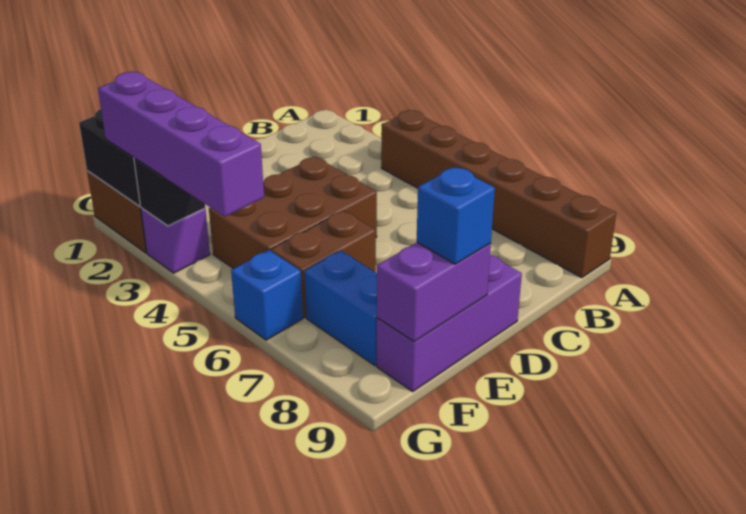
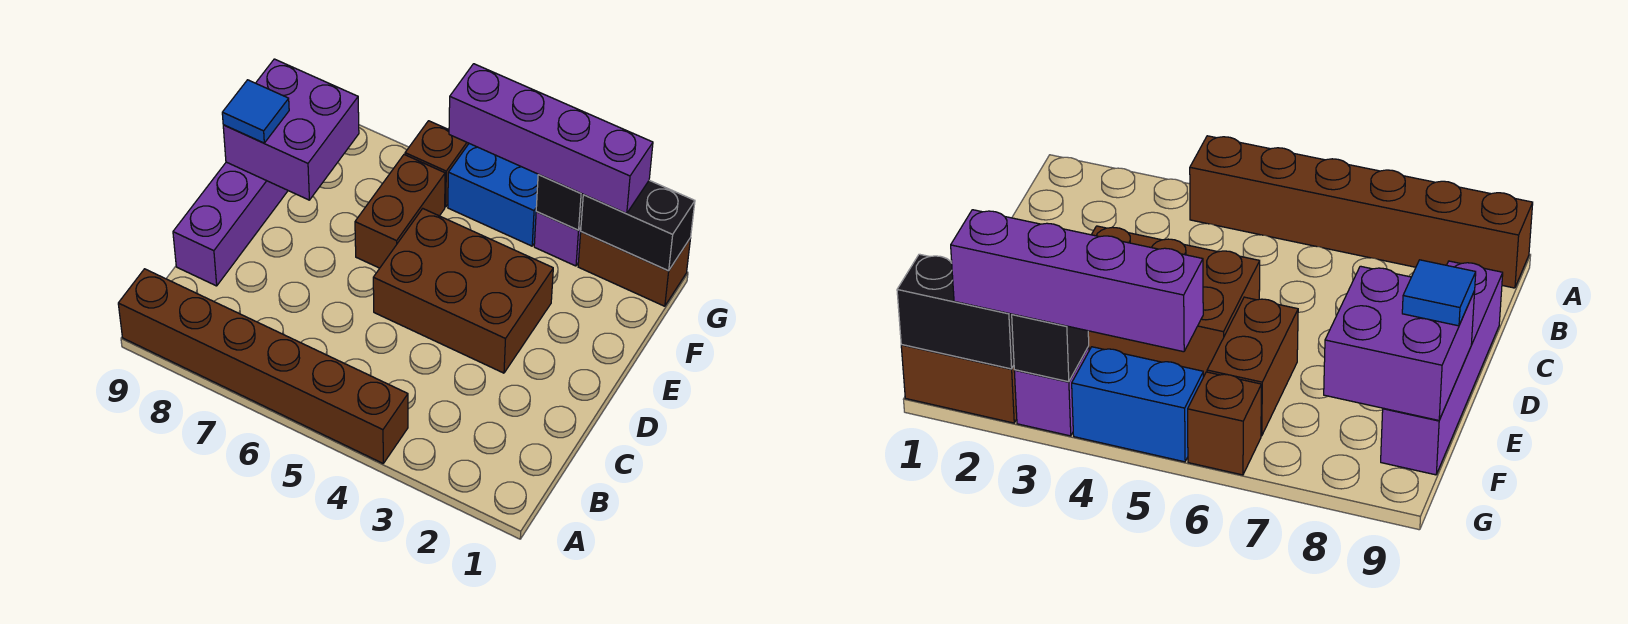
brown 2x3 brick [209,157,377,269] -> brown 2x3 brick turned to [373,209,553,373]
purple 1x3 brick [377,255,522,391] -> purple 1x4 brick [173,162,288,286]
purple 1x2 brick [377,242,491,342] -> purple 2x2 brick [223,59,359,200]
blue 1x1 brick [417,167,495,264] -> blue 1x1 tile [222,80,289,143]
blue 1x2 brick [304,251,377,366] -> blue 1x2 brick moved to [448,144,538,246]
blue 1x1 brick [231,250,303,340] -> brown 1x1 brick [405,121,469,207]

